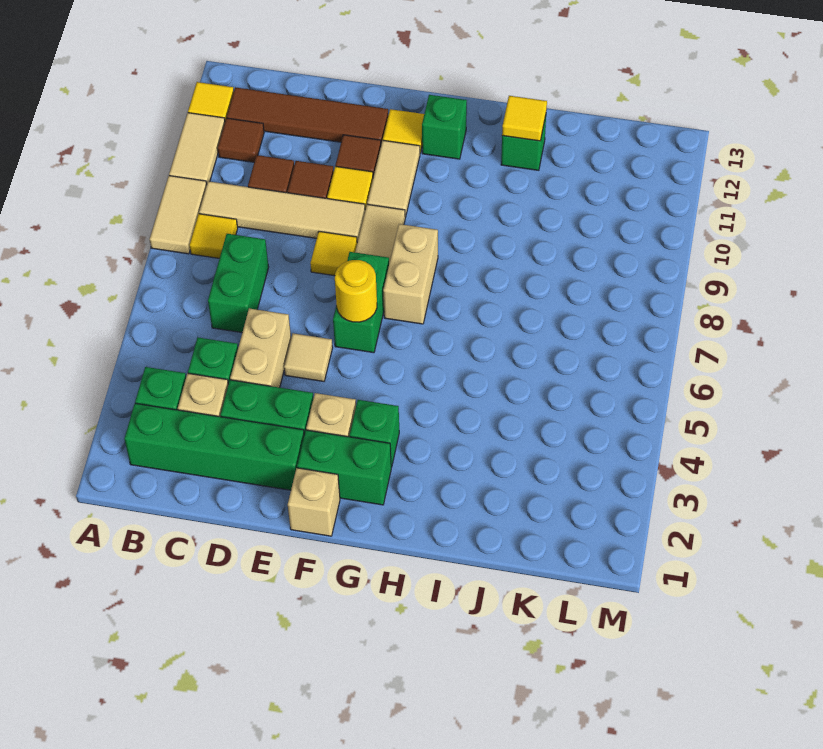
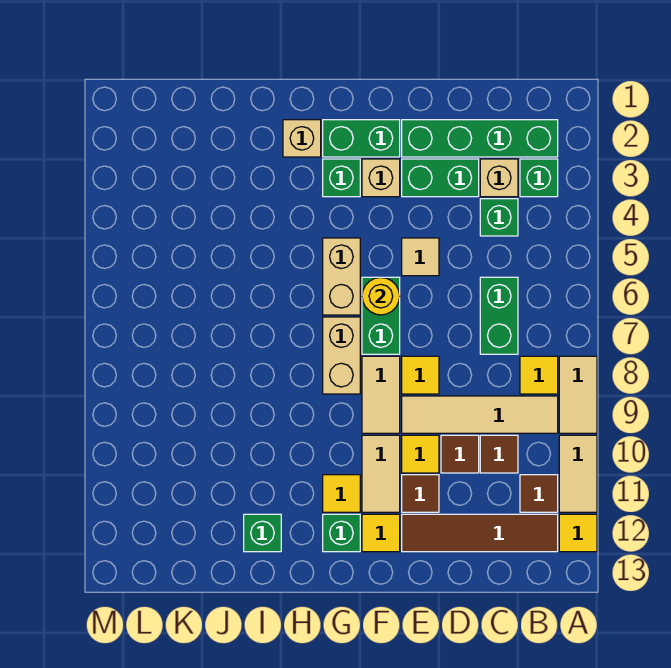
tan 1x2 brick [230,308,291,388] -> tan 1x2 brick moved to [323,238,360,315]
tan 1x1 brick [288,468,340,536] -> tan 1x1 brick moved to [283,120,321,157]
yellow 1x1 tile [502,96,547,141] -> yellow 1x1 tile moved to [323,475,360,512]

